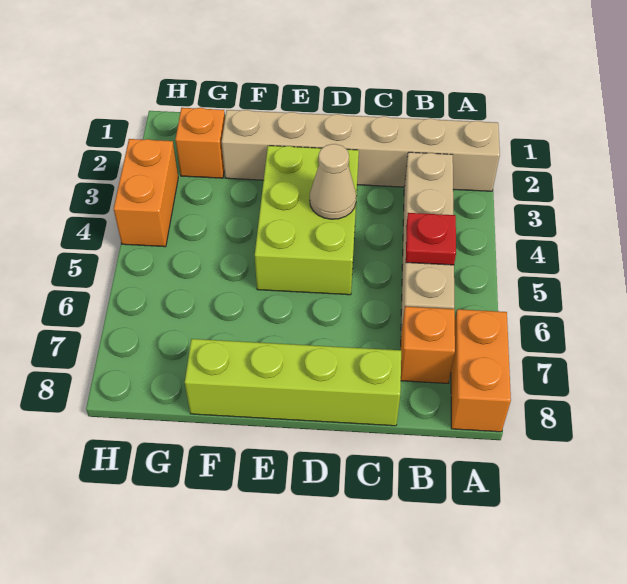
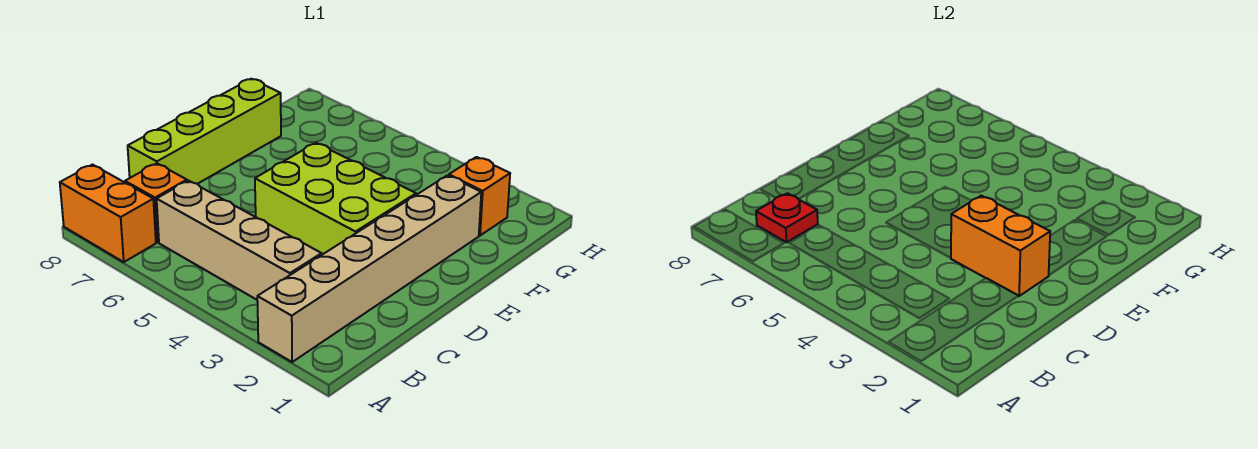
red 1x1 plate [406,213,456,265] -> red 1x1 plate moved to [756,193,818,242]
tan 1x1 cone [310,144,356,219] -> none
orange 1x2 brick [114,139,178,247] -> orange 1x2 brick moved to [951,196,1050,296]

